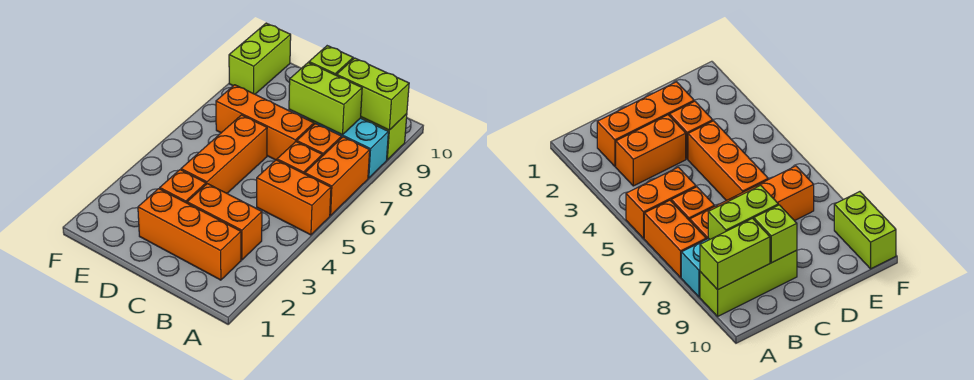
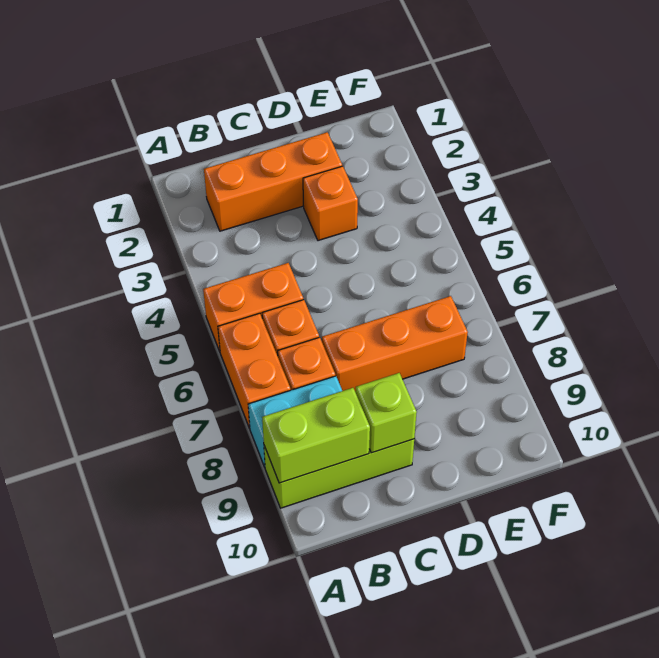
orange 1x2 brick [187,184,262,260] -> none
lime 1x2 brick [289,63,362,135] -> none
orange 1x3 brick [181,115,267,193] -> none
lime 1x2 brick [229,23,291,94] -> none

